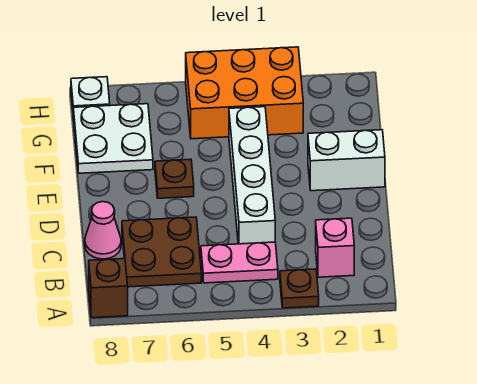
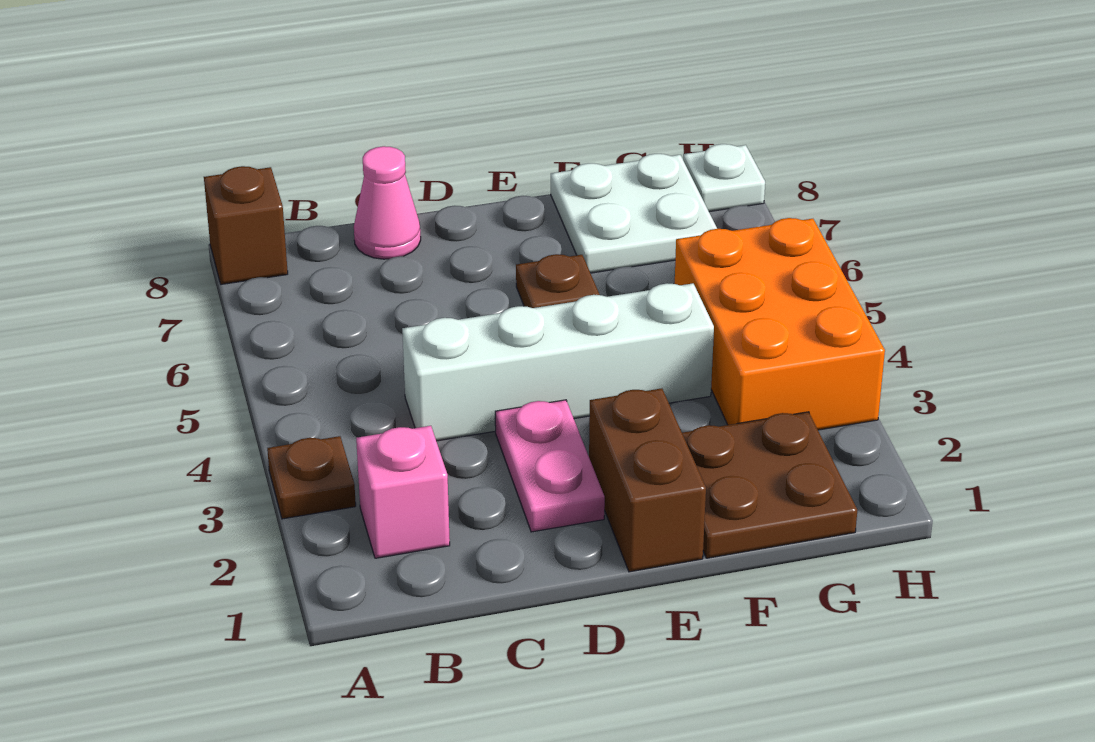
pink 1x2 plate [201,242,278,283] -> pink 1x2 plate moved to [495,400,605,532]
brown 2x2 plate [122,217,201,287] -> brown 2x2 plate moved to [682,412,857,558]
white 1x2 brick [308,130,385,191] -> brown 1x2 brick [589,388,706,572]

